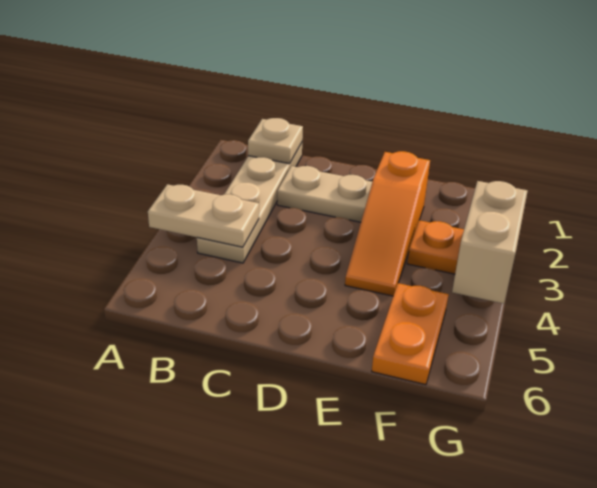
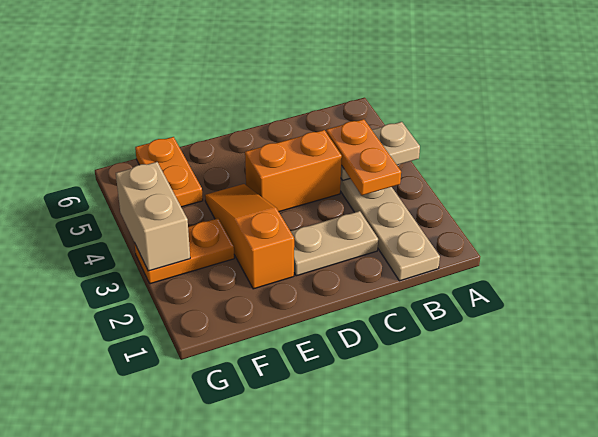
tan 1x1 plate [248,118,303,164] -> none
none -> orange 1x2 plate [326,119,401,195]
none -> orange 1x2 brick [245,130,342,212]

